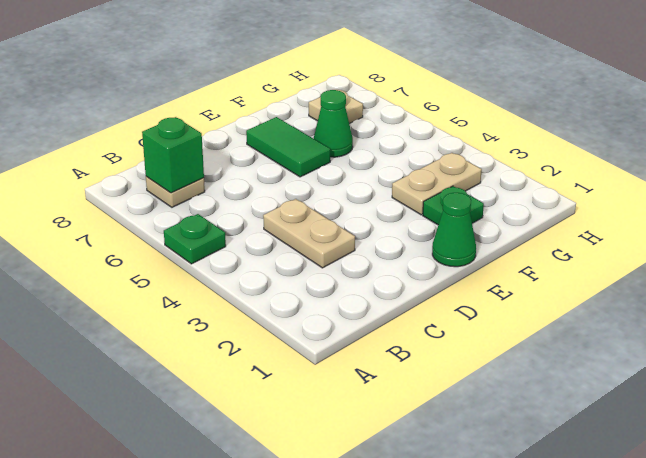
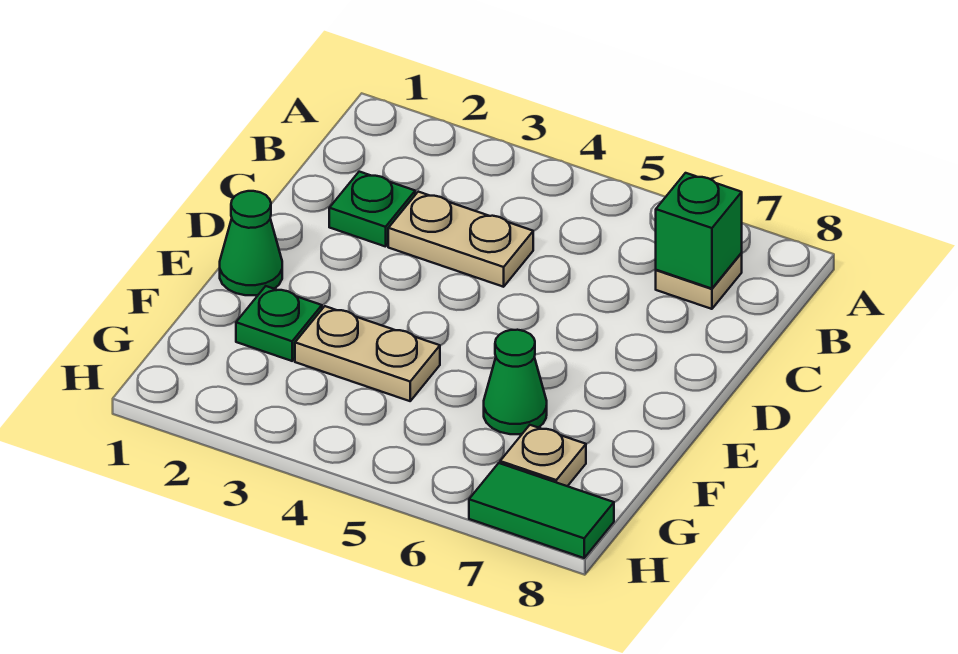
green 1x1 plate [164,214,226,264] -> green 1x1 plate moved to [329,172,415,247]
green 1x2 tile [246,117,330,177] -> green 1x2 tile moved to [469,463,614,558]
tan 1x2 plate [392,153,482,215] -> tan 1x2 plate turned to [295,306,440,401]

